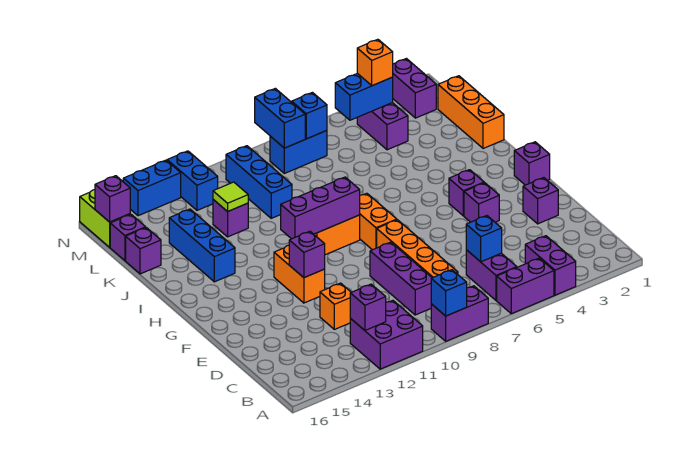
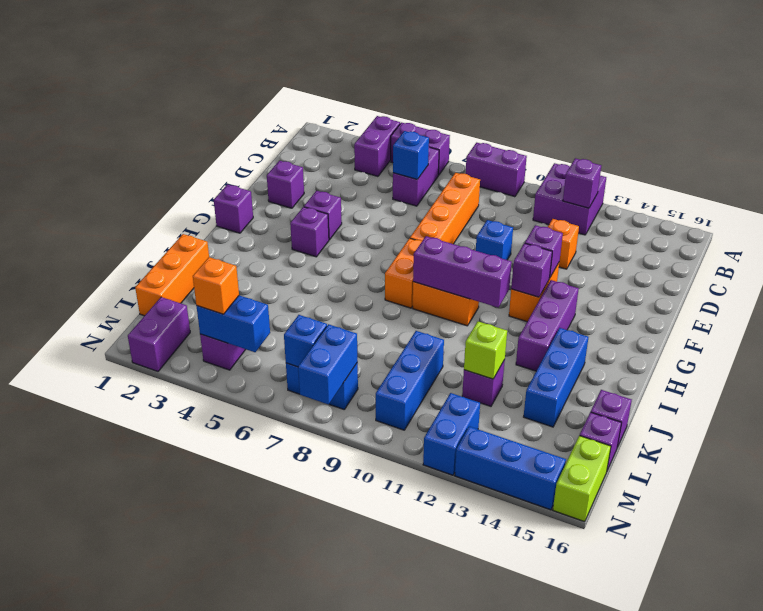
blue 1x1 brick [431,270,467,316] -> blue 1x1 brick moved to [476,220,513,260]
purple 1x3 brick [370,242,432,315] -> purple 1x3 brick moved to [516,280,579,371]
lime 1x1 tile [213,182,248,212] -> lime 1x1 brick [464,322,507,379]
purple 1x1 brick [95,176,130,222] -> purple 1x1 brick moved to [511,243,552,297]
blue 1x2 brick [123,160,181,216] -> blue 1x3 brick [455,426,566,510]

